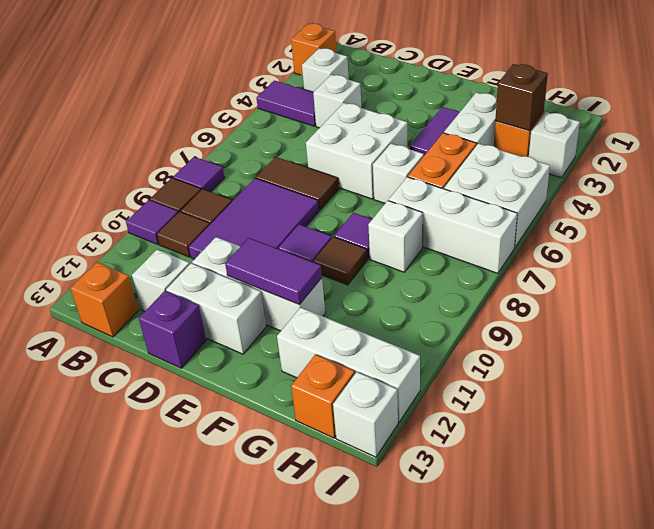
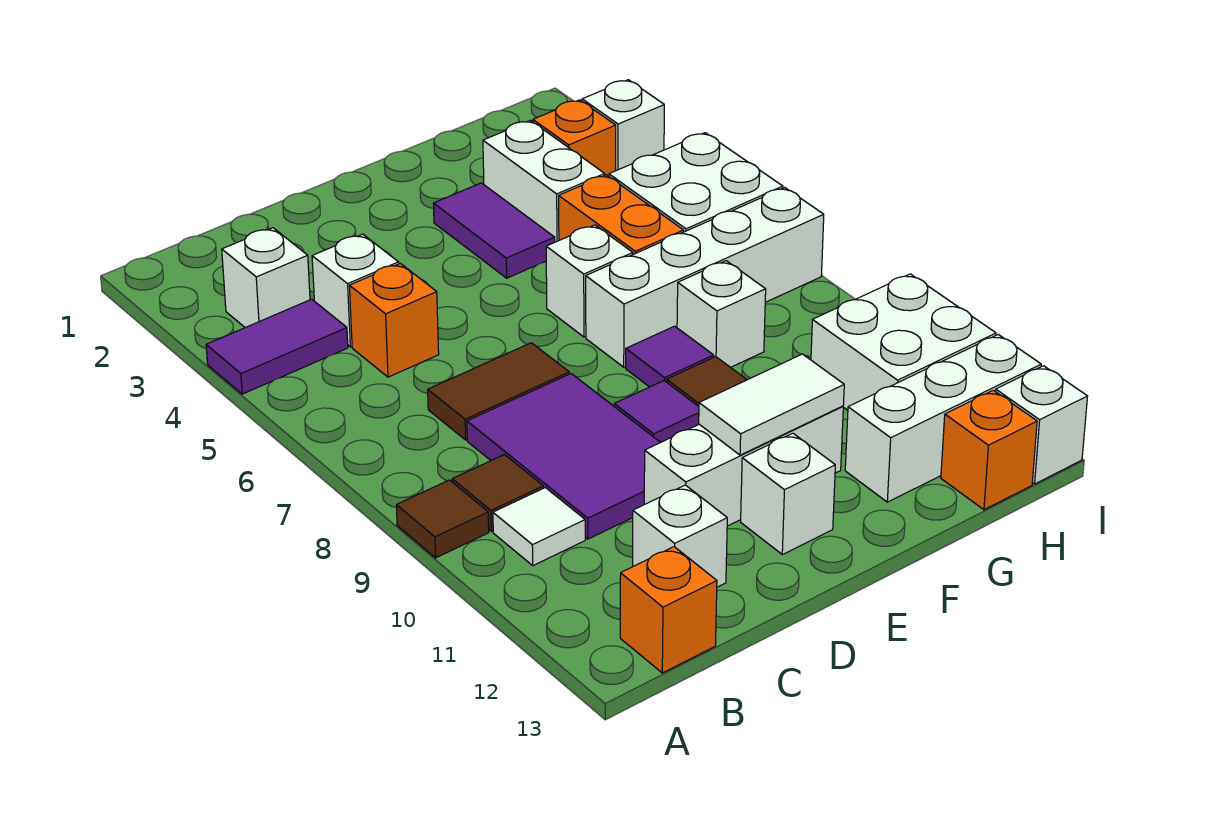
orange 1x1 brick [291,23,337,75] -> orange 1x1 brick moved to [349,263,439,377]
purple 1x1 tile [173,157,225,192] -> none
purple 1x1 tile [126,200,178,244] -> none
brown 1x1 tile [157,212,210,257] -> white 1x1 tile [493,488,585,565]
white 2x2 brick [306,103,408,199] -> white 2x2 brick moved to [811,274,996,410]
white 1x2 brick [166,263,266,354] -> white 1x1 brick [741,433,835,555]
purple 1x1 brick [139,291,206,368] -> none
purple 1x2 tile [225,238,322,305] -> white 1x2 tile [699,354,844,455]
white 1x3 brick [389,177,517,273] -> white 1x4 brick [586,188,824,367]
brown 1x1 brick [495,64,548,130] -> none

